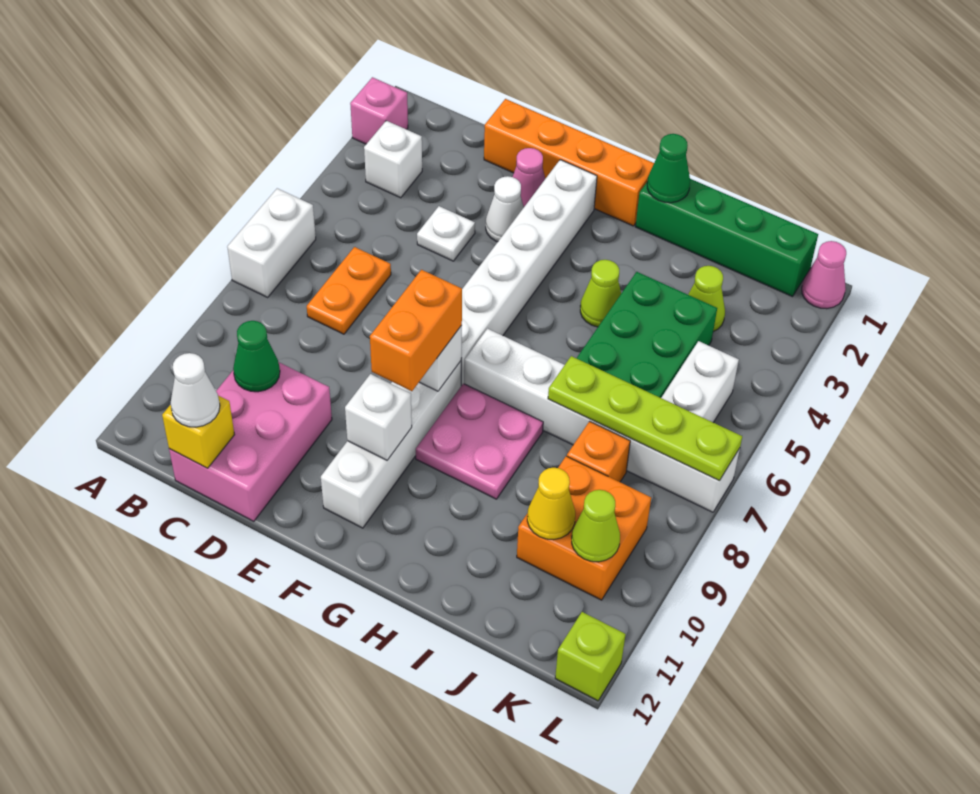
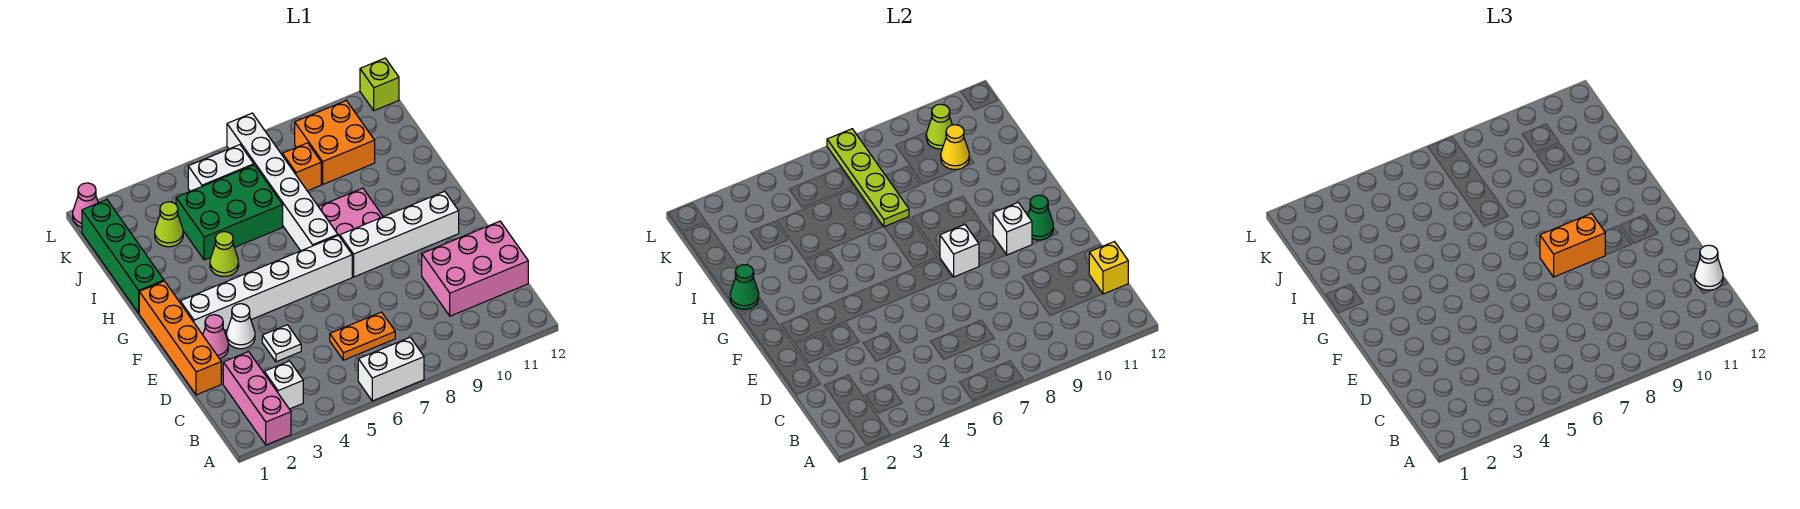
pink 1x1 brick [350,77,408,144] -> pink 1x3 brick [223,352,291,445]
green 1x1 cone [233,321,280,392] -> green 1x1 cone moved to [1028,195,1053,240]

